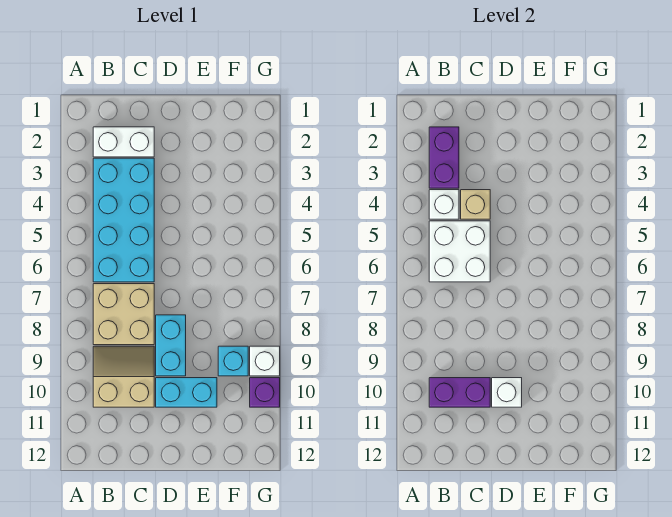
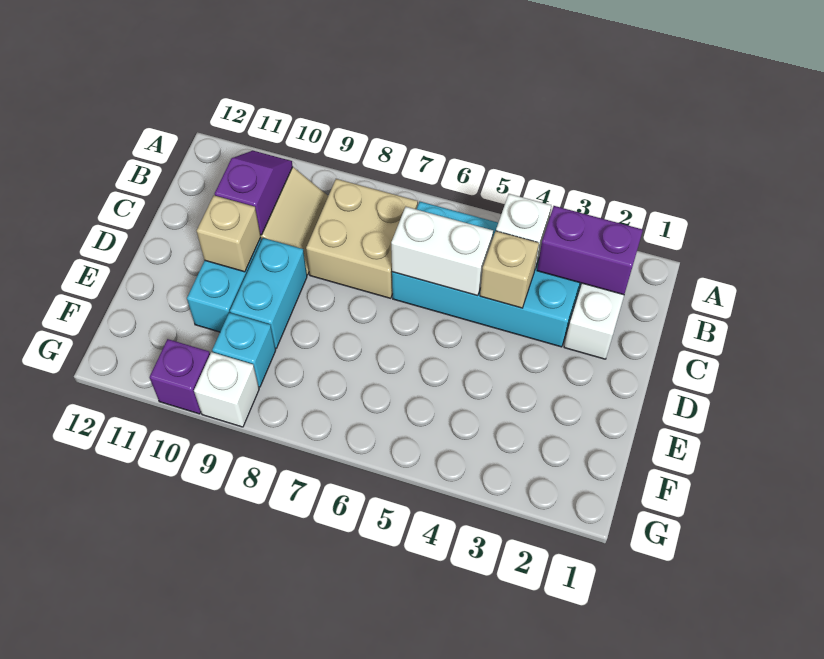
white 2x2 brick [429,221,490,282] -> white 1x2 brick [391,207,493,296]
purple 1x2 brick [429,378,490,407] -> purple 1x2 slope [215,151,293,235]
cyan 1x2 brick [156,315,186,376] -> cyan 1x2 brick turned to [230,238,307,348]
white 1x1 brick [492,378,522,407] -> tan 1x1 brick [197,196,261,272]

